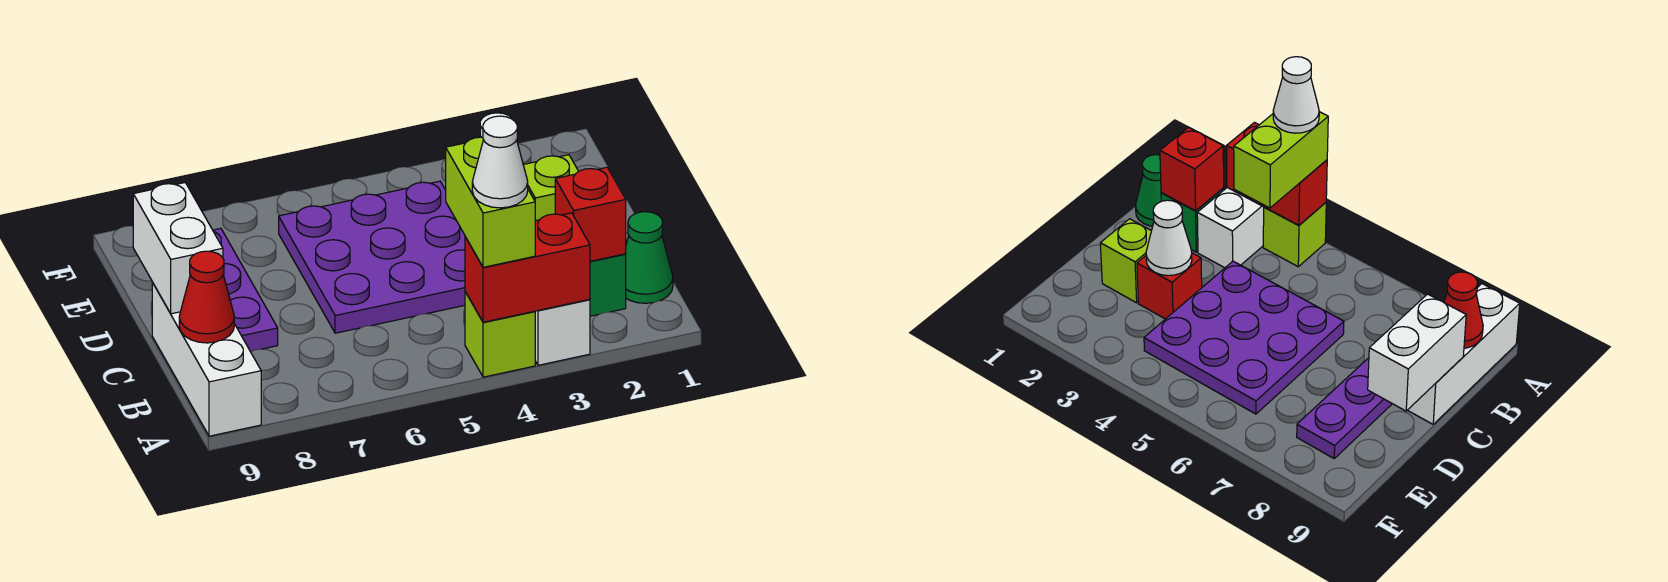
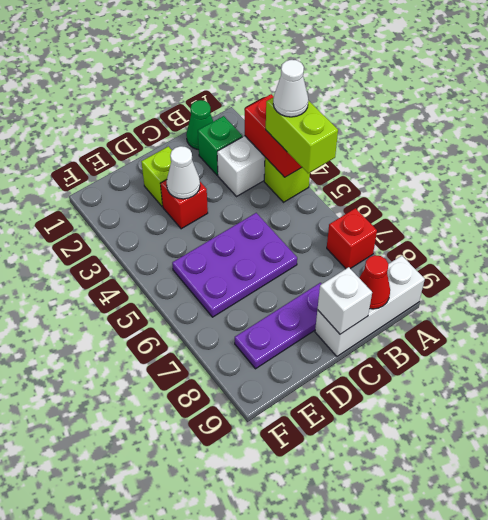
lime 1x2 brick [446,137,535,267] -> lime 1x2 brick turned to [266,97,338,173]
red 1x1 brick [555,167,626,261] -> red 1x1 brick moved to [327,208,377,269]
purple 3x3 plate [279,181,465,333] -> purple 2x3 plate [172,213,297,317]
white 1x2 brick [133,183,223,314] -> white 1x1 brick [318,267,372,334]

